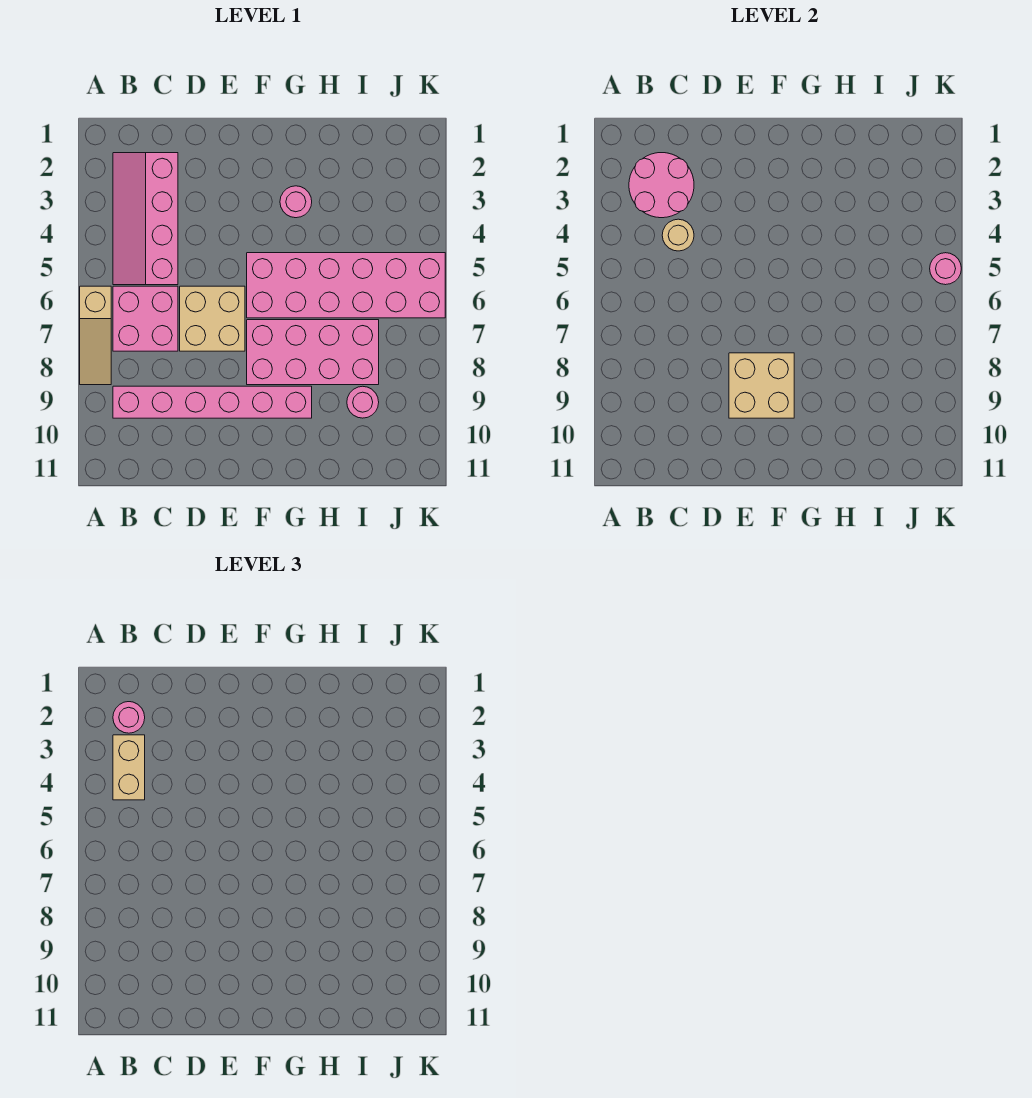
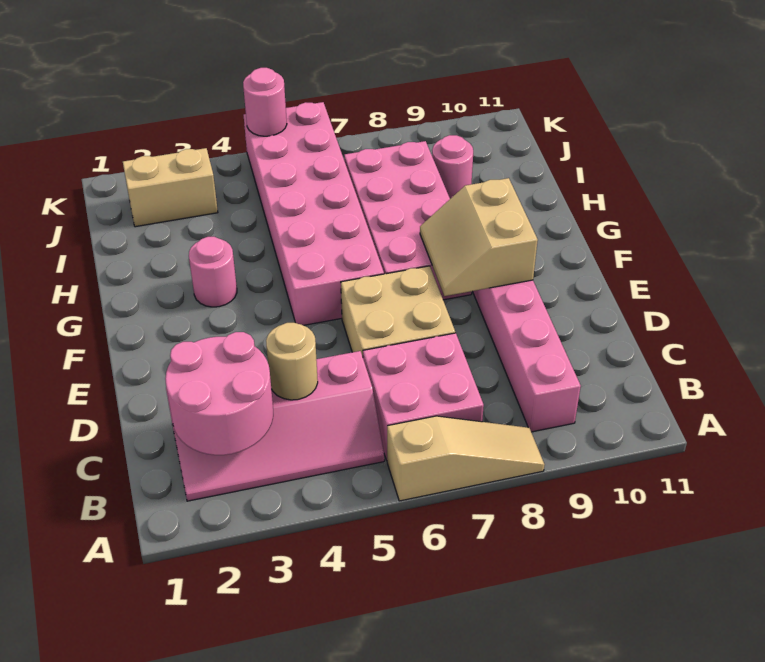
pink 1x1 round brick [113,702,145,733] -> none
tan 1x2 brick [113,735,145,800] -> tan 1x2 brick moved to [123,148,218,227]
tan 2x2 brick [729,353,794,418] -> tan 2x2 slope [420,178,538,296]

